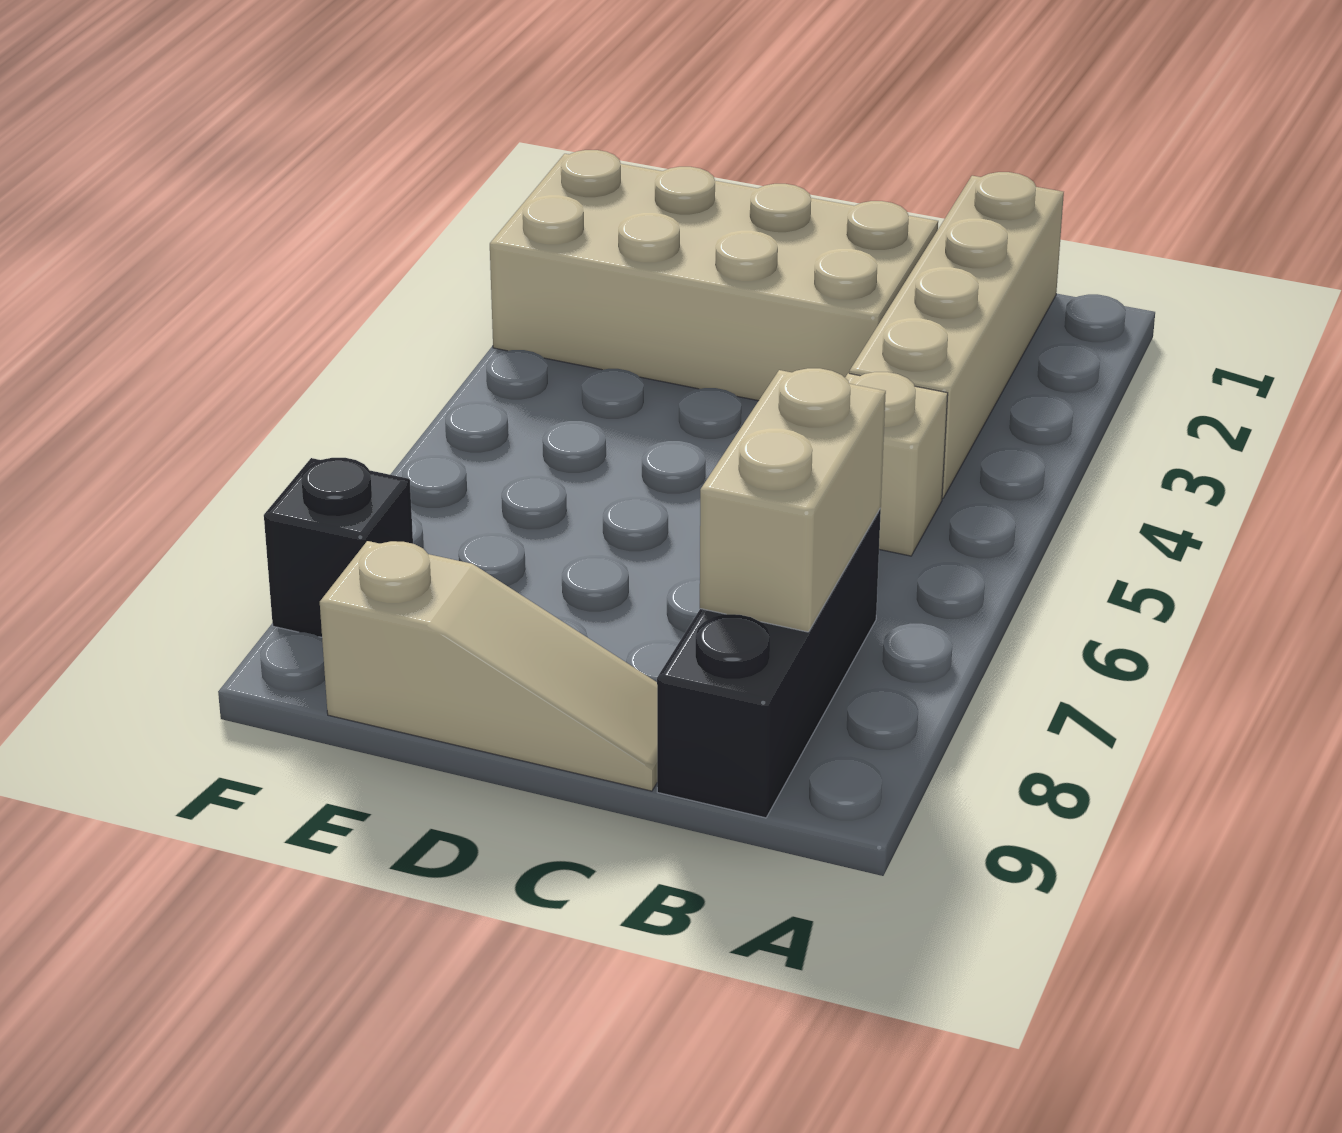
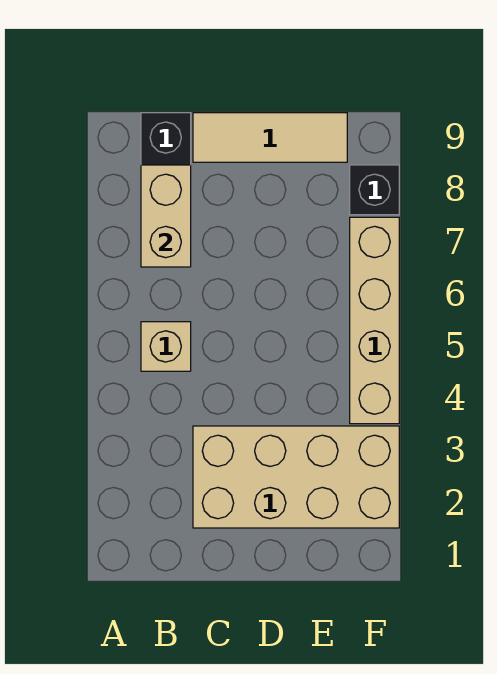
tan 1x4 brick [849,172,1064,498] -> tan 1x4 brick moved to [350,217,399,424]
tan 1x3 slope [320,541,657,791] -> tan 1x3 tile [193,113,347,162]

